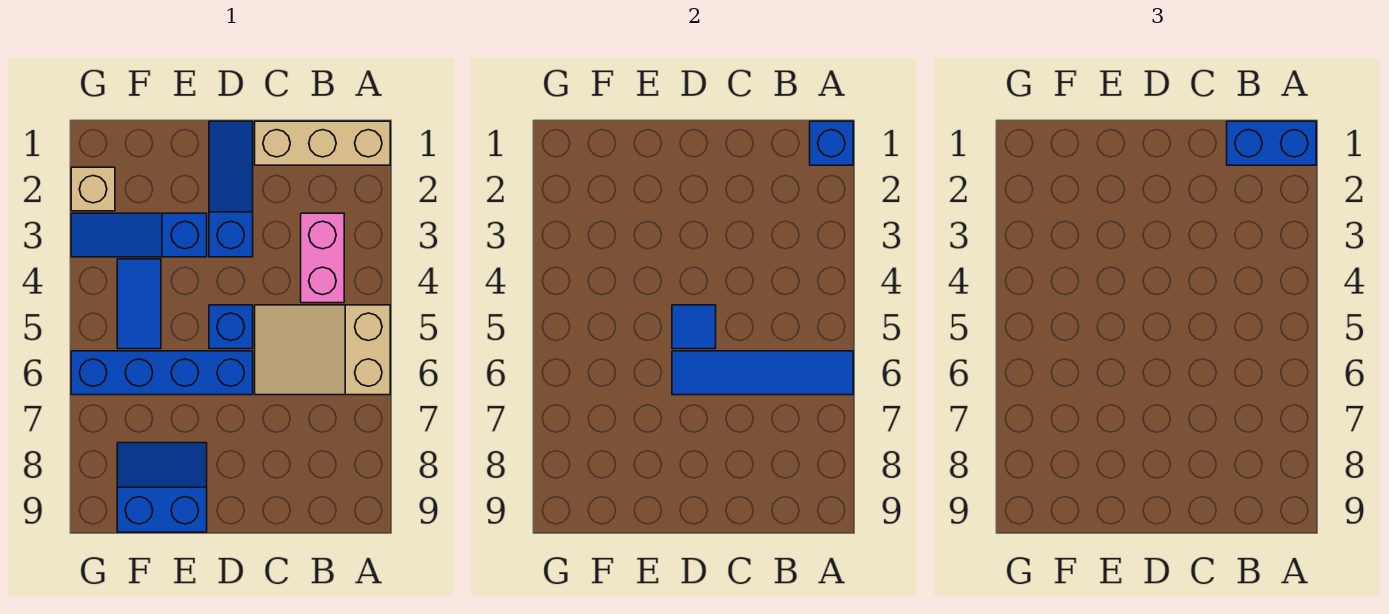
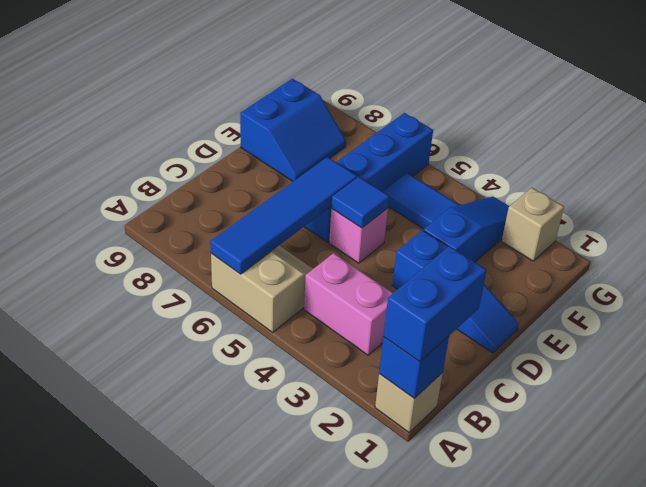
tan 1x3 brick [255,121,390,165] -> tan 1x1 brick [375,373,443,432]
tan 2x3 slope [255,305,390,395] -> tan 2x2 slope [211,245,313,332]
blue 1x1 brick [209,305,253,349] -> pink 1x1 brick [329,208,388,263]

